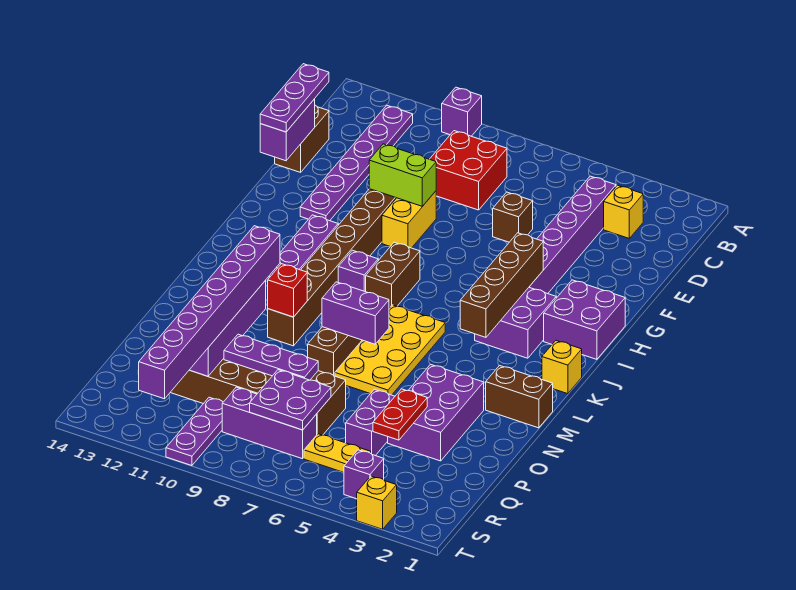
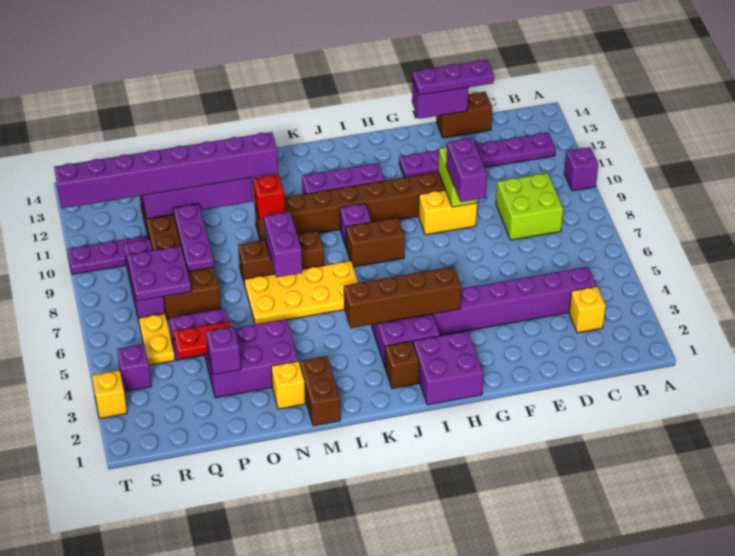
red 2x2 brick [430,131,507,210] -> lime 2x2 brick [496,173,563,240]
brown 1x1 brick [493,192,533,242] -> brown 1x1 brick moved to [385,341,419,388]
none -> purple 1x2 brick [446,138,487,202]
yellow 1x1 brick [542,341,582,394] -> yellow 1x1 brick moved to [271,361,305,409]
none -> purple 1x1 brick [206,326,241,375]

